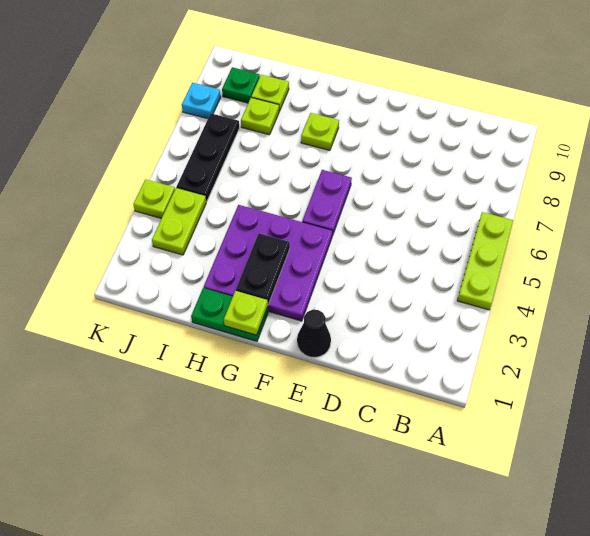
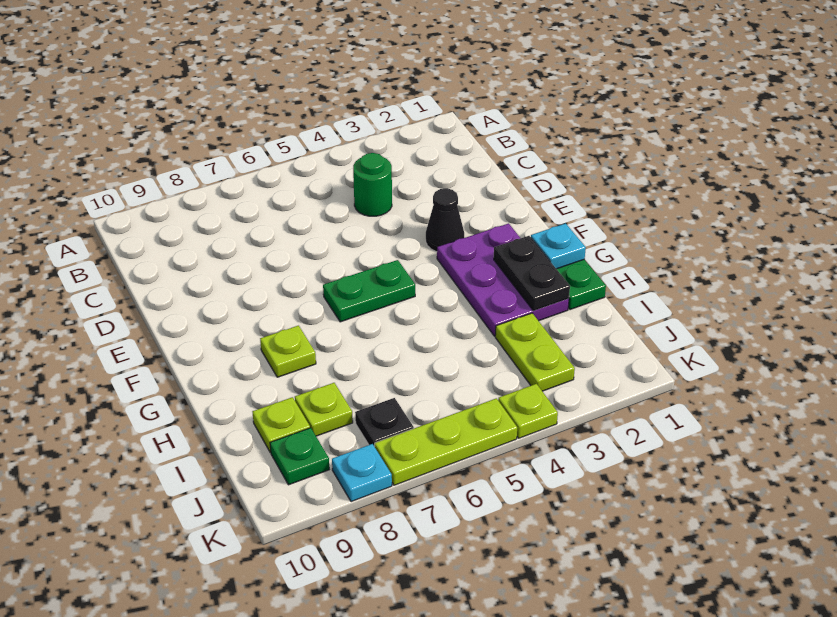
lime 1x3 plate [457,212,513,310] -> lime 1x3 plate moved to [375,398,517,485]
none -> green 1x1 round brick [353,153,392,216]
black 1x1 cone [297,310,331,357] -> black 1x1 cone moved to [426,188,464,252]
purple 3x3 plate [204,205,332,321] -> purple 2x3 plate [437,223,569,336]
purple 1x2 plate [302,170,352,236] -> green 1x2 plate [323,260,415,322]
lime 1x1 plate [224,291,268,335] -> cyan 1x1 plate [531,223,586,269]
black 1x2 plate [236,233,290,304] -> black 1x2 plate turned to [494,236,570,311]
lime 1x2 plate [152,188,206,255] -> lime 1x2 plate turned to [495,313,575,391]
black 1x3 plate [177,114,239,201] -> black 1x1 plate [355,398,414,447]

